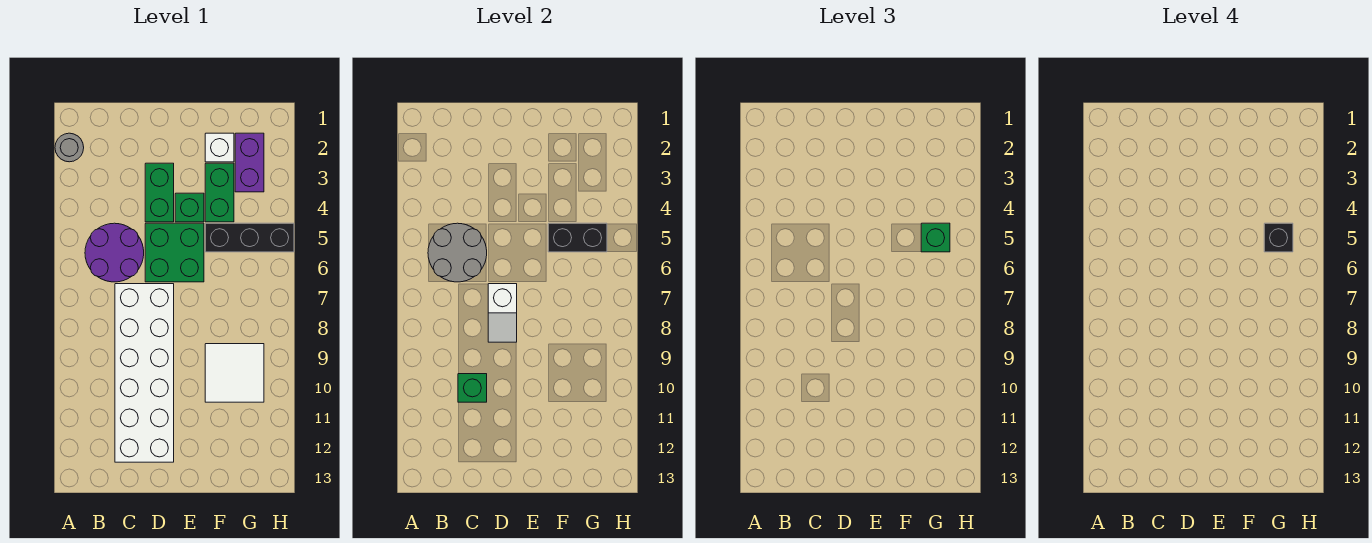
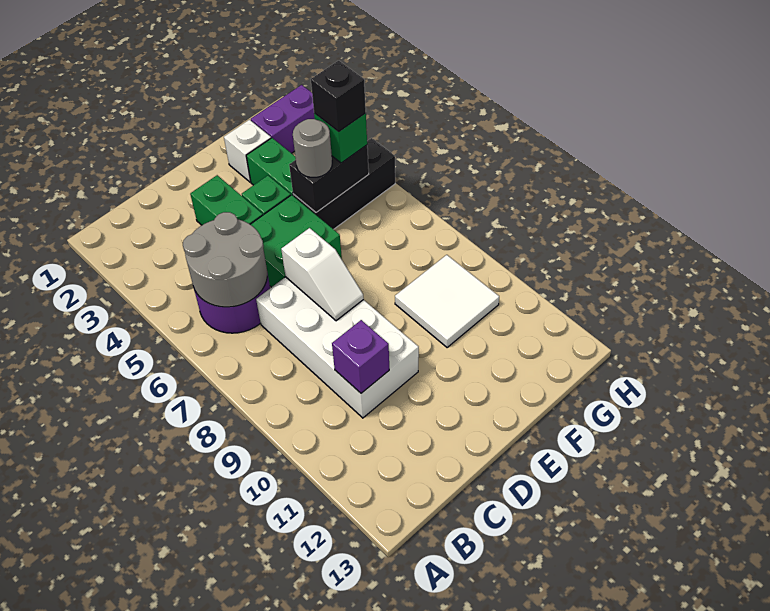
grey 1x1 round brick [55,133,84,162] -> grey 1x1 round brick moved to [293,119,332,177]
white 2x6 brick [115,284,174,462] -> white 2x4 brick [256,277,419,418]
green 1x1 brick [458,374,487,402] -> purple 1x1 brick [332,320,389,393]
purple 1x2 brick [235,133,264,192] -> purple 1x2 brick turned to [251,85,315,153]

